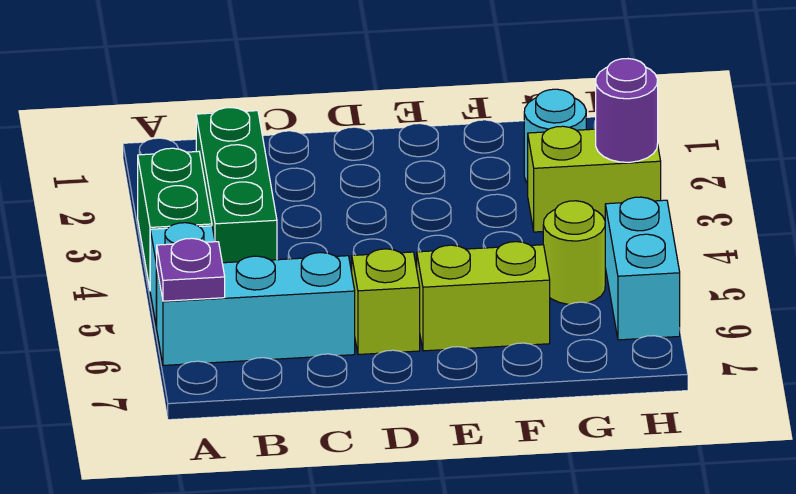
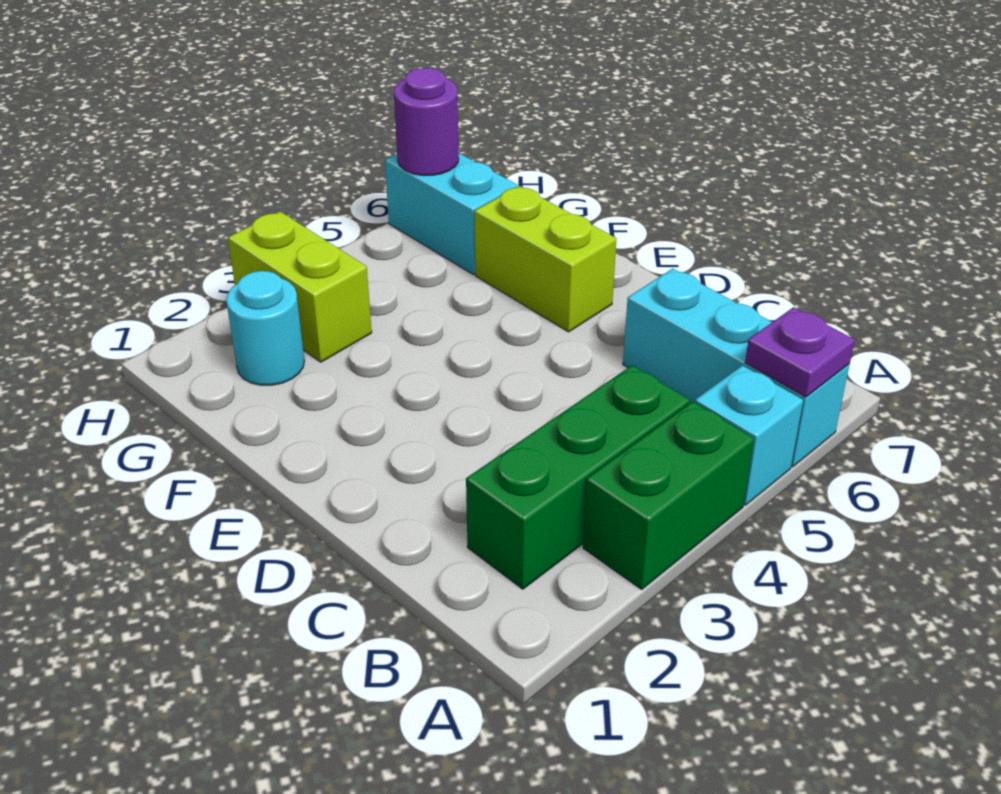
lime 1x1 brick [352,249,420,355] -> none
lime 1x1 round brick [543,201,605,304] -> none
purple 1x1 round brick [596,59,658,162] -> purple 1x1 round brick moved to [394,68,459,175]
cyan 1x2 brick [605,197,680,340] -> cyan 1x2 brick turned to [385,153,518,274]

